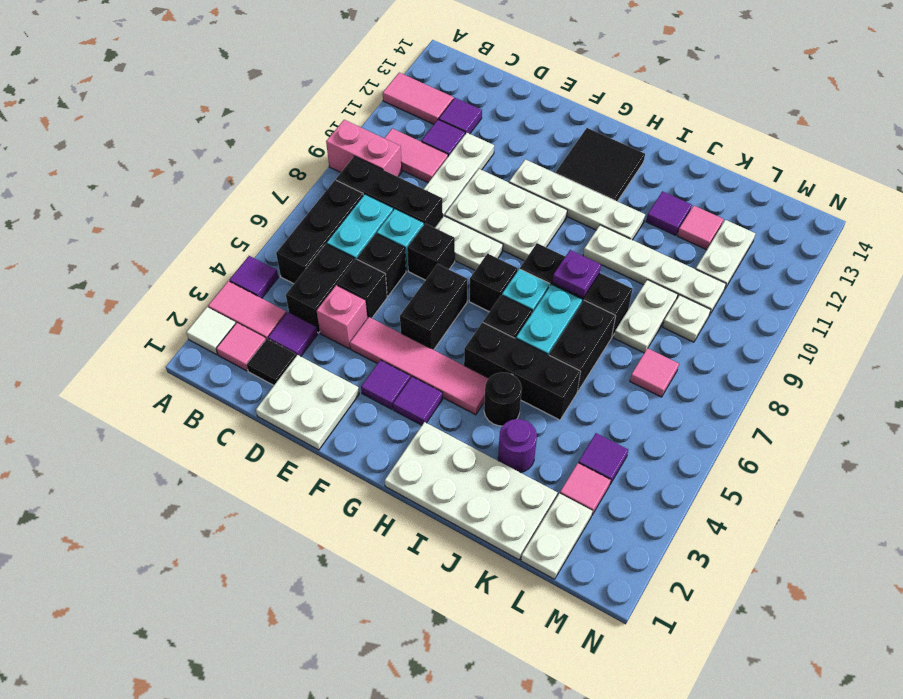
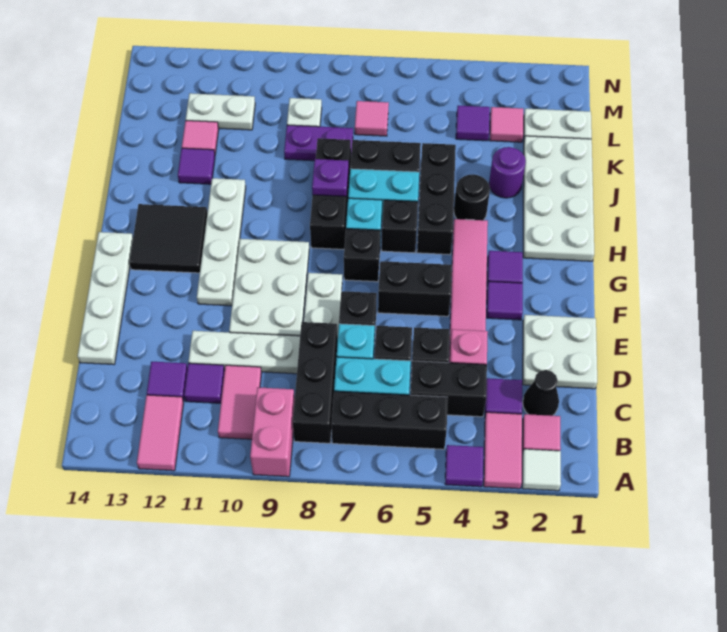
black 1x1 tile [247,339,296,385] -> black 1x1 cone [523,370,559,416]
white 1x4 plate [583,225,726,316] -> white 1x4 plate moved to [78,232,133,364]
white 1x2 plate [614,280,678,353] -> purple 1x2 plate [284,125,353,161]

